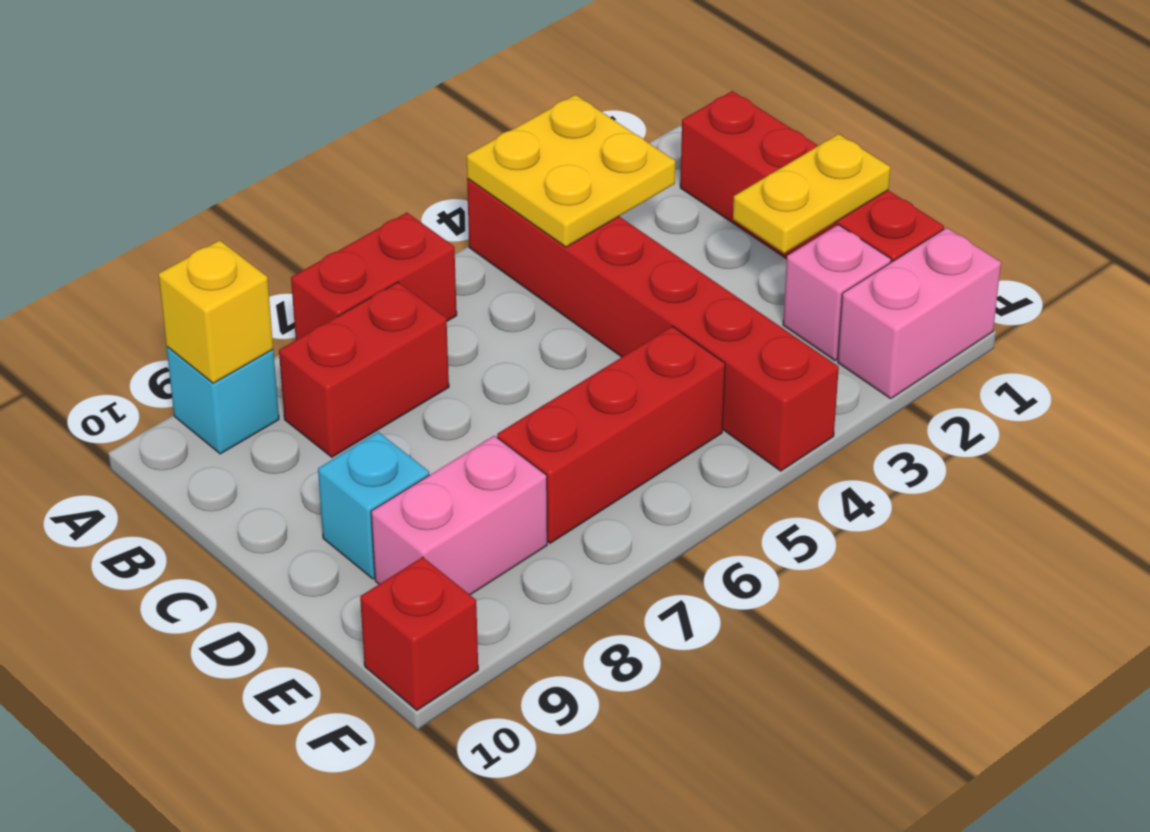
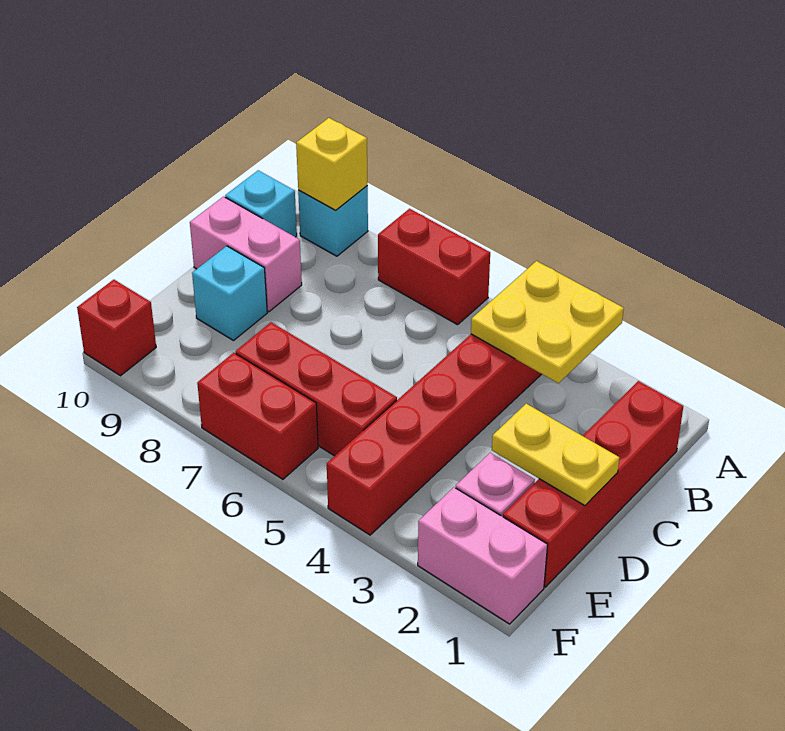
red 1x2 brick [279,282,449,457] -> red 1x2 brick moved to [197,353,318,479]
none -> cyan 1x1 brick [225,170,297,237]
pink 1x2 brick [371,436,547,595] -> pink 1x2 brick moved to [190,197,302,312]

